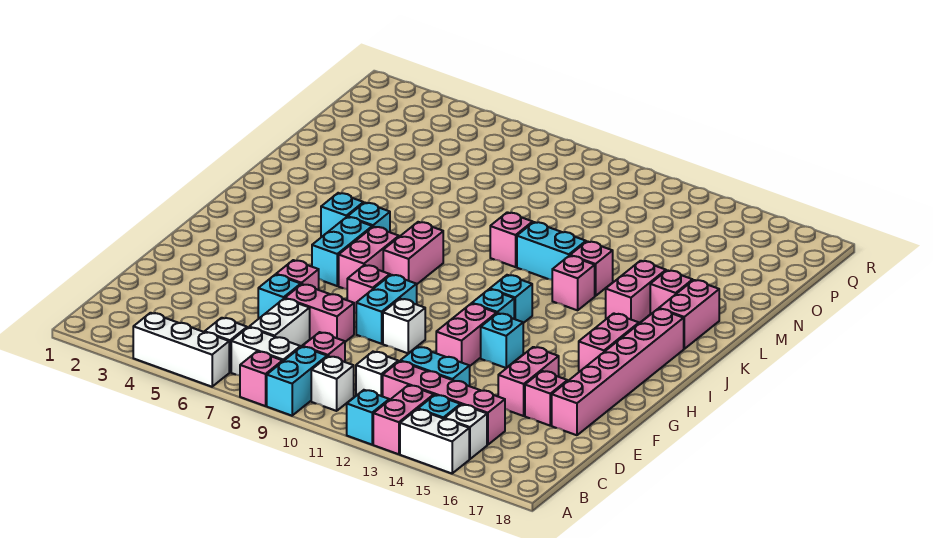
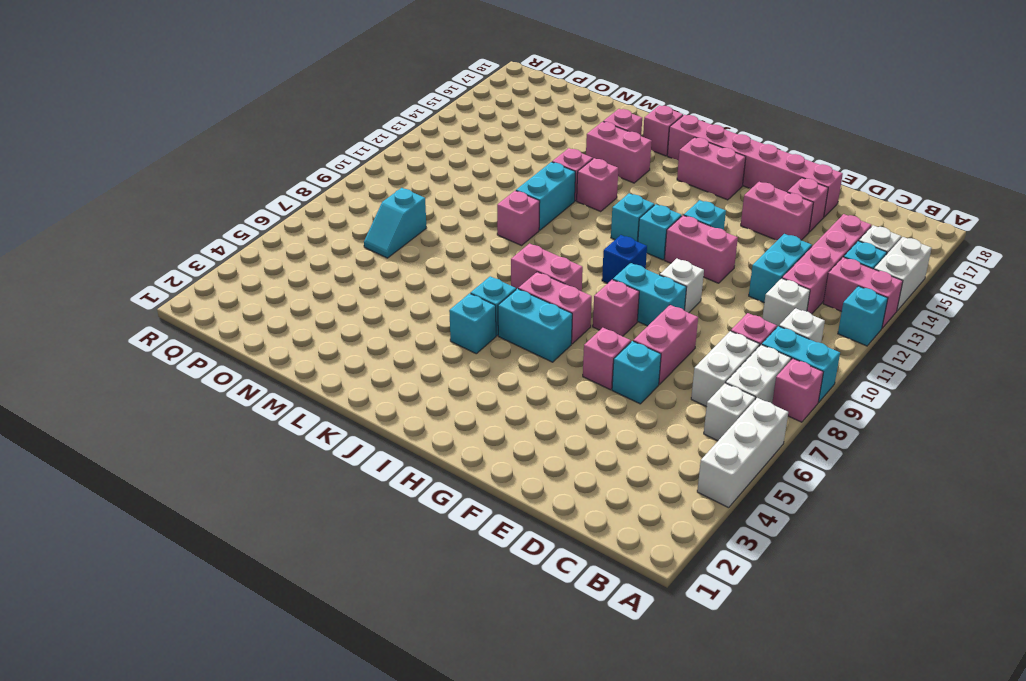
white 1x2 brick [249,299,310,347] -> white 1x2 brick turned to [691,331,760,407]
none -> blue 1x1 brick [602,235,647,283]
pink 1x2 brick [659,280,719,349] -> pink 1x1 brick [643,105,683,156]
none -> cyan 1x2 slope [364,188,426,258]

